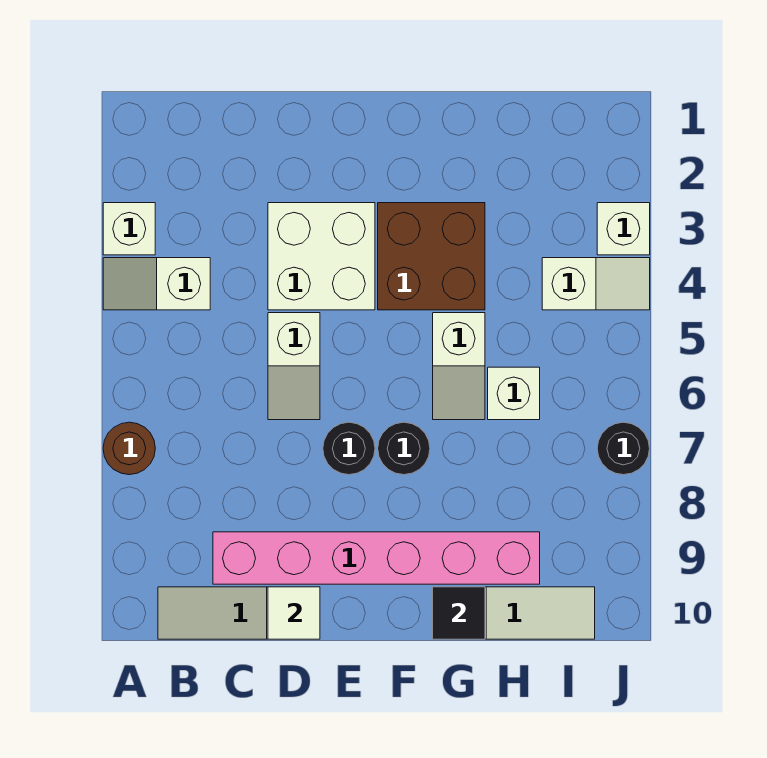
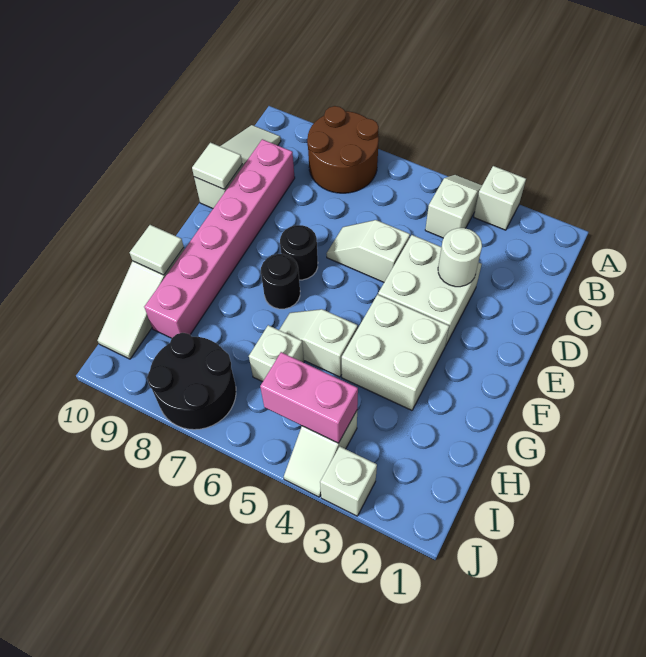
brown 1x1 round brick [103,422,155,475] -> brown 2x2 round brick [307,106,379,193]
none -> white 1x1 round brick [438,228,482,287]
brown 2x2 brick [378,203,485,310] -> white 2x2 brick [342,294,449,410]
black 1x1 tile [433,587,485,639] -> white 1x1 tile [130,225,184,275]
none -> pink 1x2 brick [260,352,358,443]
black 1x1 round brick [597,422,650,475] -> black 2x2 round brick [147,333,236,430]

